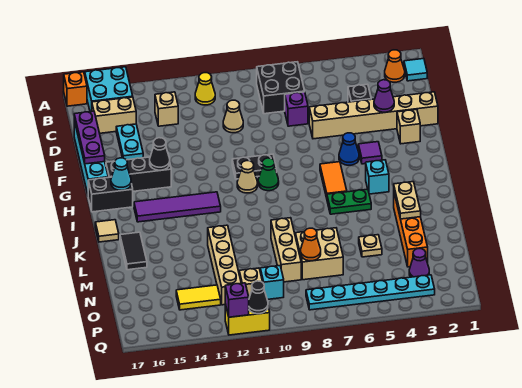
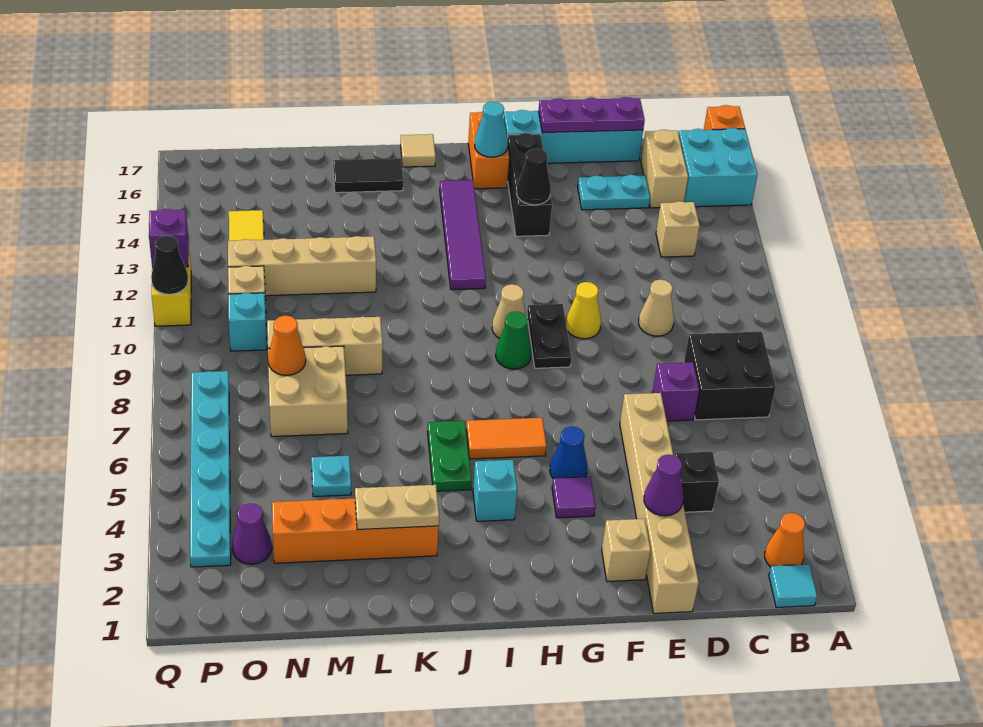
yellow 1x1 cone [195,73,215,105] -> yellow 1x1 cone moved to [566,282,601,339]
black 1x2 brick [88,177,133,212] -> orange 1x2 brick [468,112,509,189]
tan 1x1 plate [359,235,382,257] -> cyan 1x1 plate [311,456,351,497]

